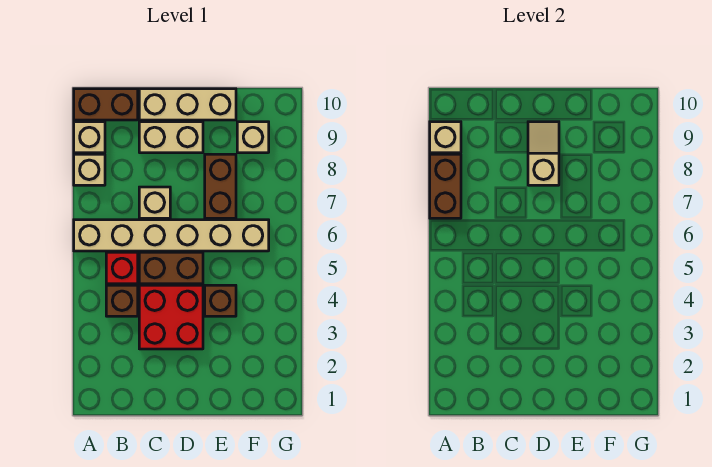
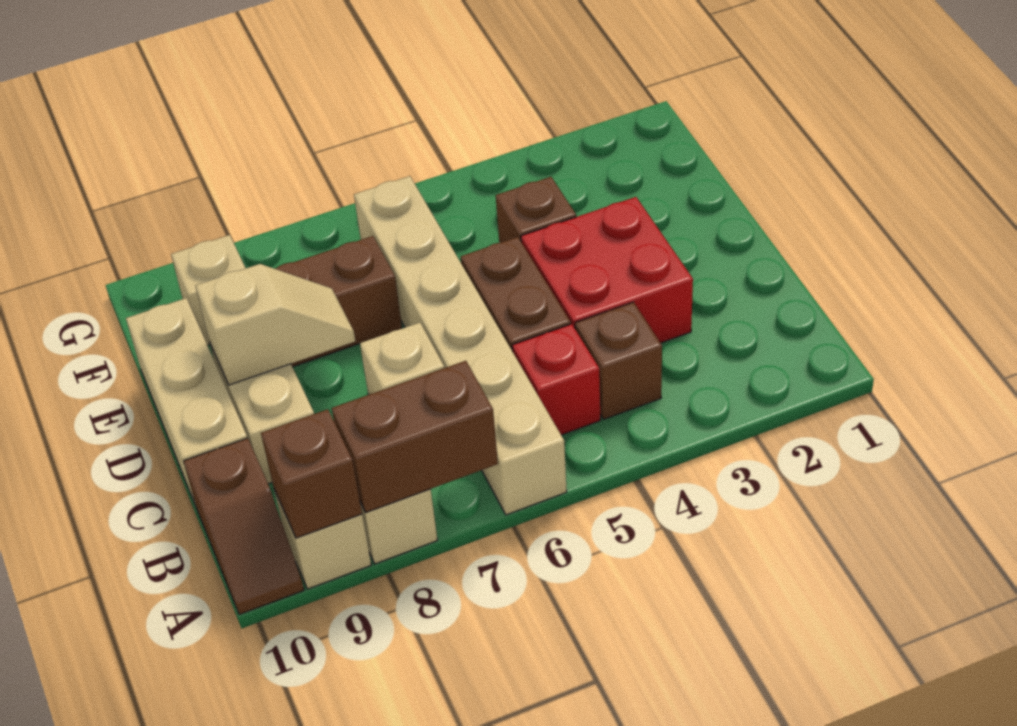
tan 1x1 brick [430,122,461,153] -> brown 1x1 brick [261,409,362,538]
brown 1x2 brick [74,89,138,120] -> brown 1x2 slope [183,438,304,615]
tan 1x2 slope [528,122,559,185] -> tan 1x2 slope turned to [195,264,355,385]

